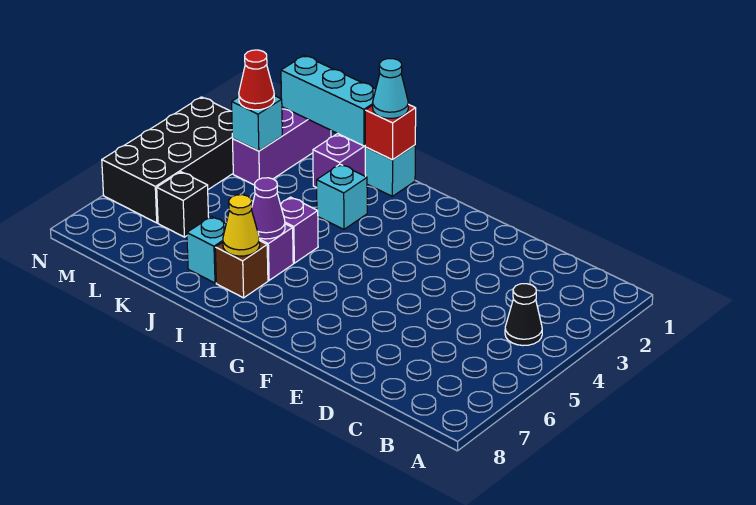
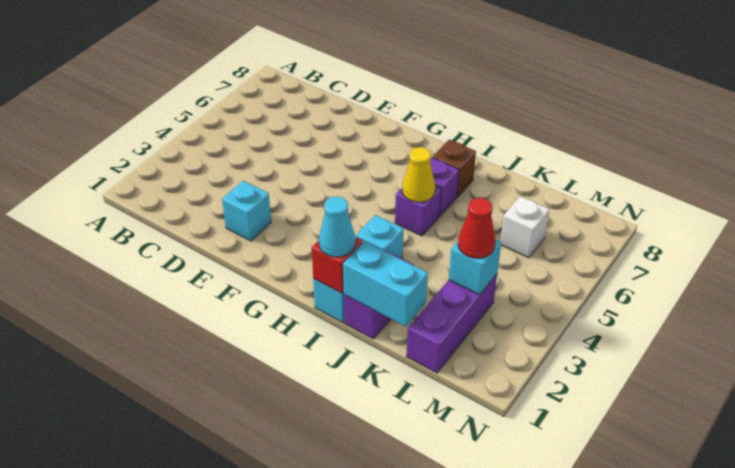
black 1x1 cone [505,284,542,345] -> none
purple 1x1 cone [252,178,285,239] -> none
yellow 1x1 cone [223,195,260,256] -> yellow 1x1 cone moved to [402,147,435,202]
cyan 1x3 brick [281,56,376,146] -> cyan 1x2 brick [343,241,428,326]
cyan 1x1 brick [187,217,226,283] -> cyan 1x1 brick moved to [222,181,271,241]
black 1x1 brick [157,172,209,237] -> white 1x1 brick [501,196,549,258]
black 2x4 brick [102,97,233,223] -> none

